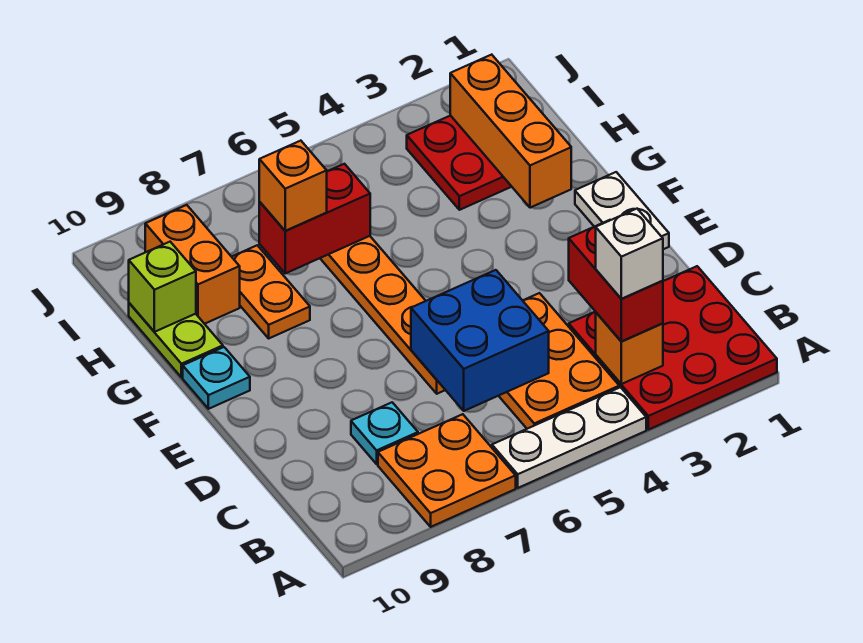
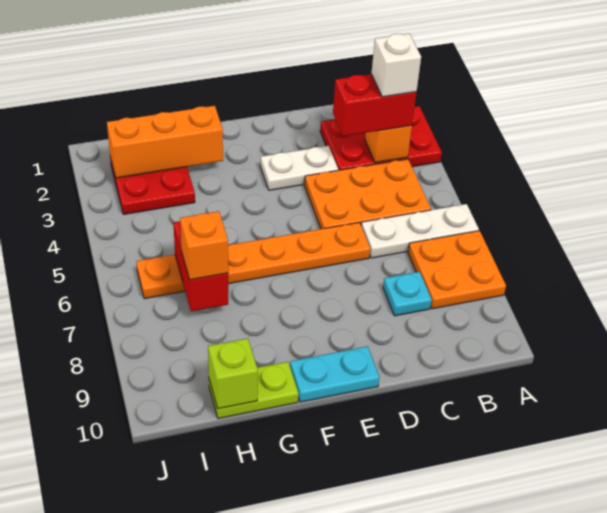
red 3x3 plate [569,266,777,430] -> red 2x3 plate [320,106,442,170]
white 1x3 plate [492,387,646,488] -> white 1x3 plate turned to [361,204,479,258]
blue 2x2 brick [411,270,549,411] -> none
white 1x2 plate [575,172,669,249] -> white 1x2 plate moved to [260,146,338,190]
cyan 1x1 plate [183,347,250,409] -> cyan 1x2 plate [290,346,380,402]
orange 1x2 plate [232,245,310,338] -> none
orange 1x2 brick [145,205,240,324] -> none

